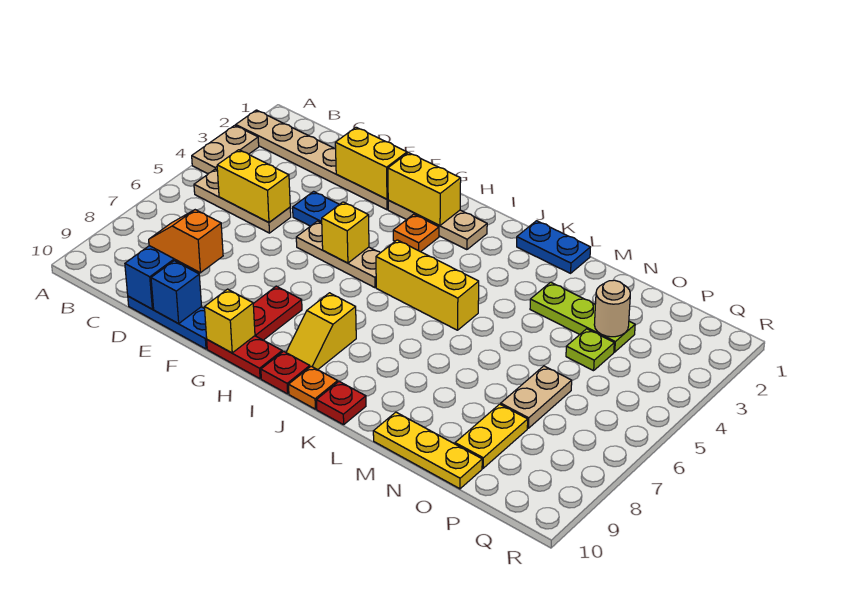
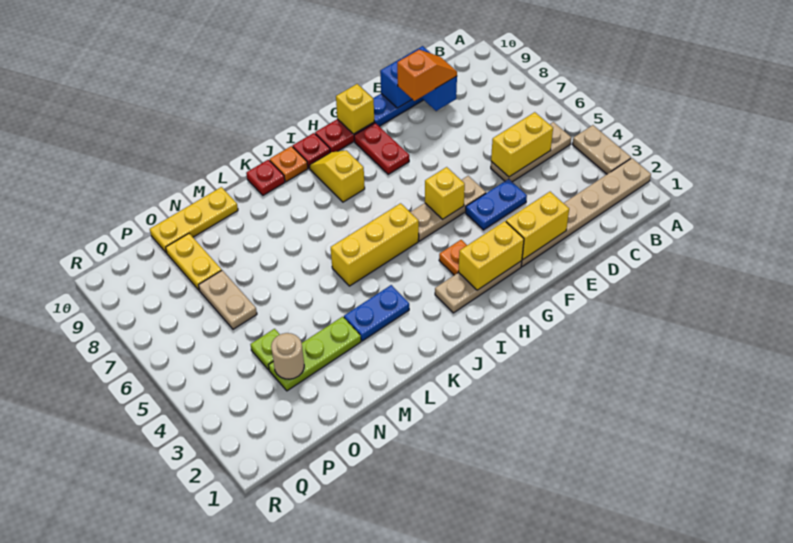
blue 1x2 plate [517,221,590,273] -> blue 1x2 plate moved to [344,285,409,341]

